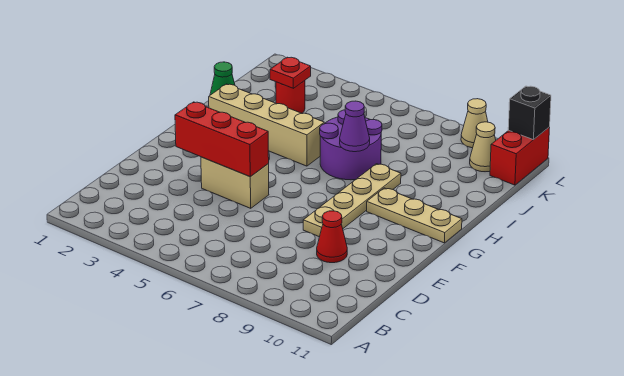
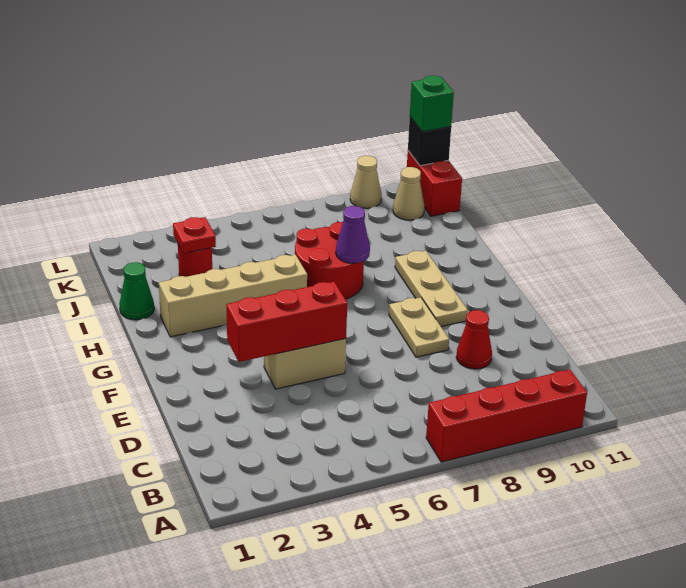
none -> red 1x4 brick [426,369,587,462]
tan 1x4 plate [303,164,401,237] -> tan 1x2 plate [389,297,449,357]
tan 1x3 plate [367,188,462,243] -> tan 1x3 plate turned to [395,251,468,327]
purple 2x2 round brick [320,110,382,180] -> red 2x2 round brick [295,222,364,299]
none -> green 1x1 brick [410,76,454,132]

